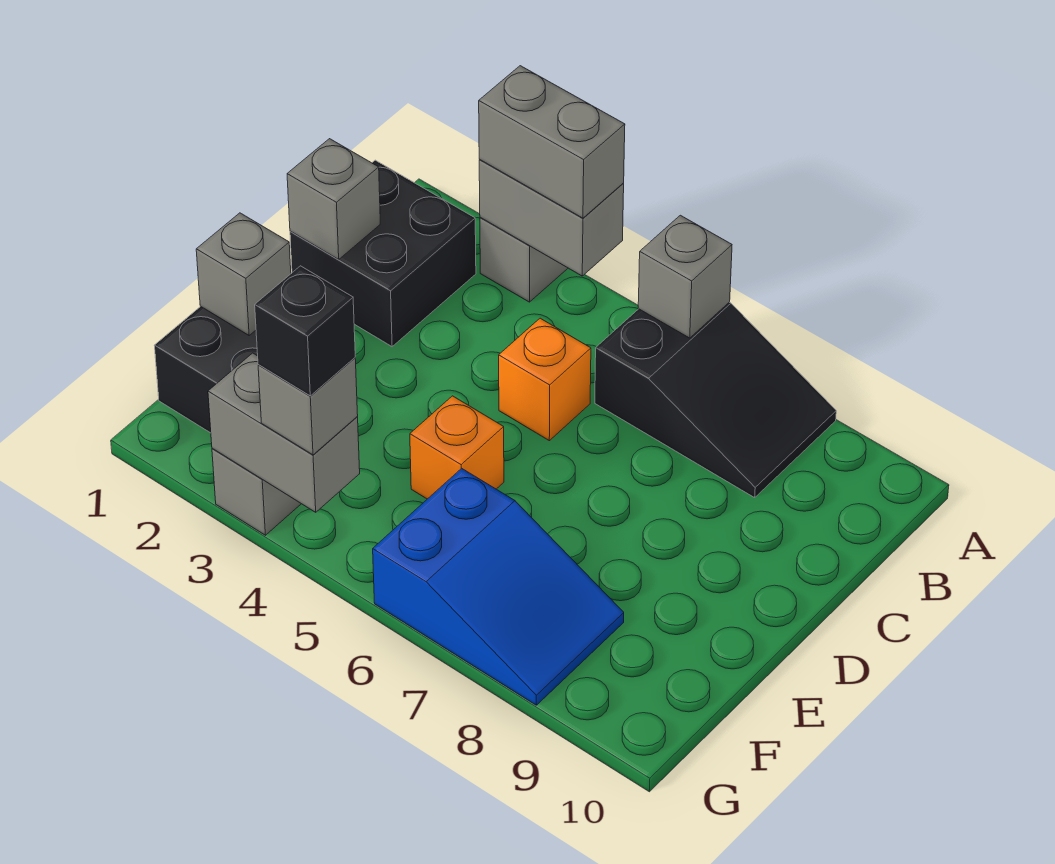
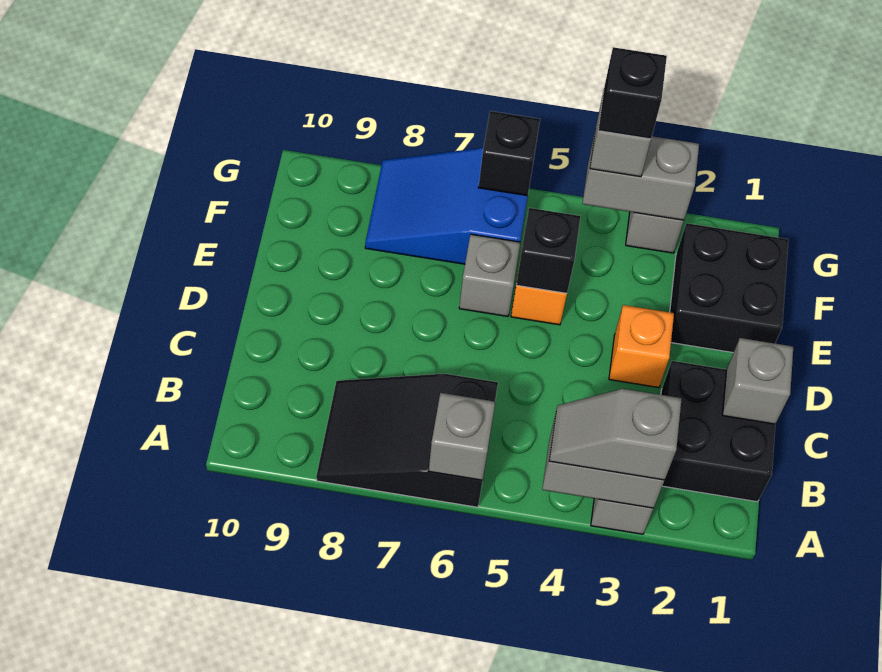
grey 1x2 brick [479,66,625,218] -> grey 1x2 slope [549,389,682,480]
orange 1x1 brick [499,318,591,441] -> orange 1x1 brick moved to [609,305,674,388]
grey 1x1 brick [196,213,291,335] -> grey 1x1 brick moved to [459,234,520,316]
none -> black 1x1 brick [516,208,581,293]
none -> black 1x1 brick [478,111,540,196]

